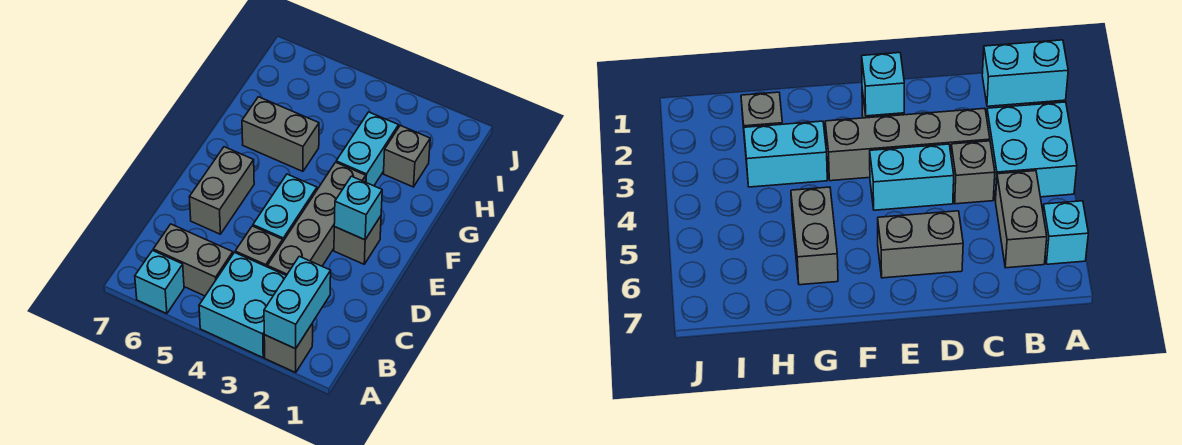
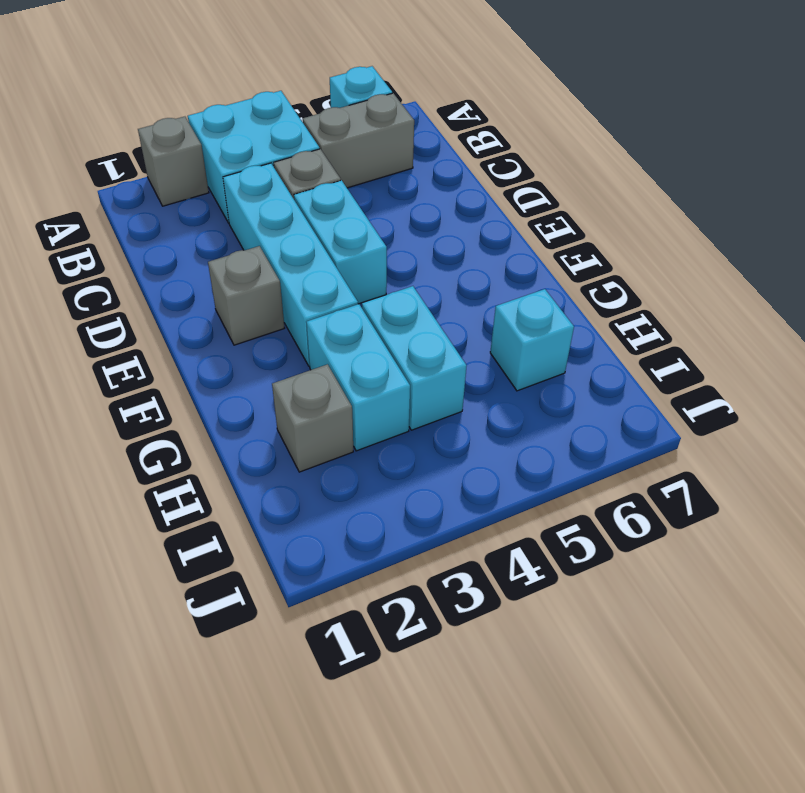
cyan 1x2 brick [264,256,331,349] -> cyan 1x2 brick moved to [362,286,467,430]
grey 1x4 brick [267,162,366,276] -> cyan 1x4 brick [223,163,358,366]
grey 1x2 brick [190,147,254,234] -> none
cyan 1x1 brick [334,176,382,240] -> cyan 1x1 brick moved to [490,289,574,391]
grey 1x2 brick [242,97,319,171] -> none

